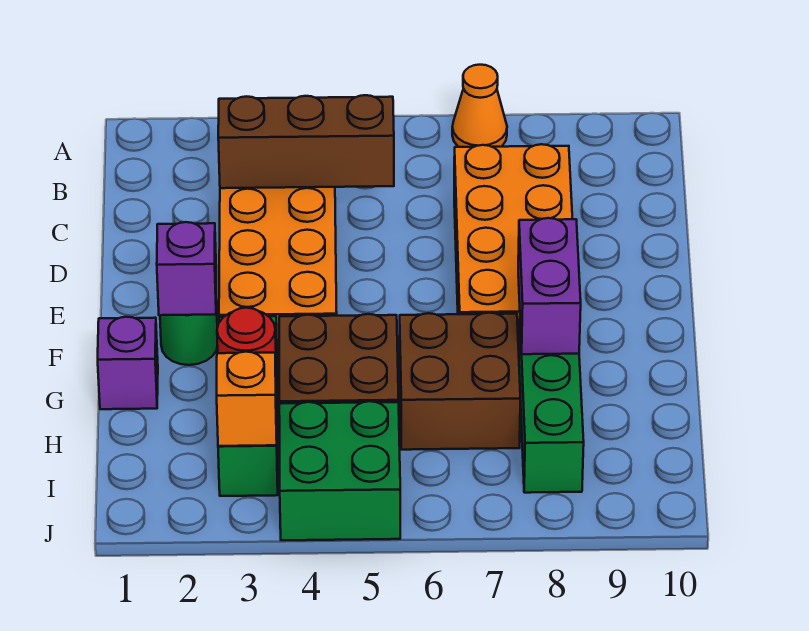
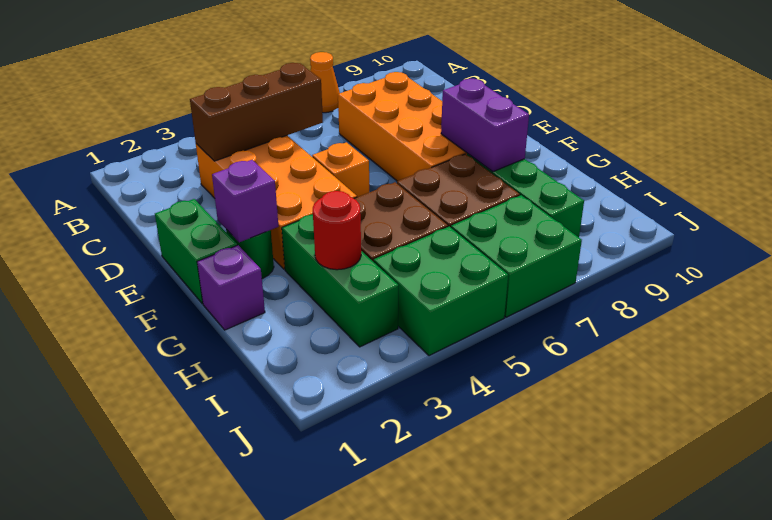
none -> green 1x2 brick [155,199,237,304]
orange 1x1 brick [217,352,277,446] -> orange 1x1 brick moved to [312,142,369,197]
none -> green 2x2 brick [451,195,582,317]

